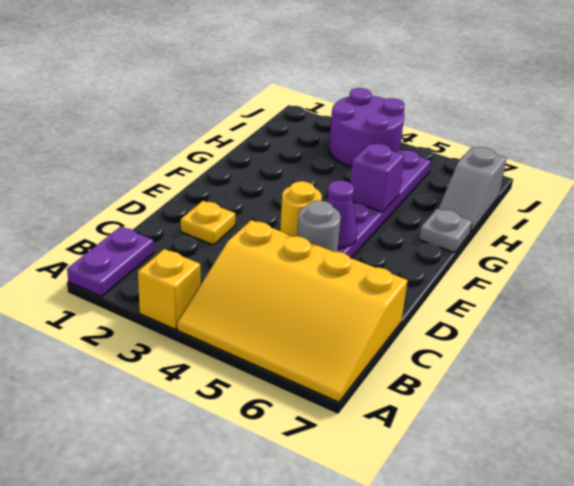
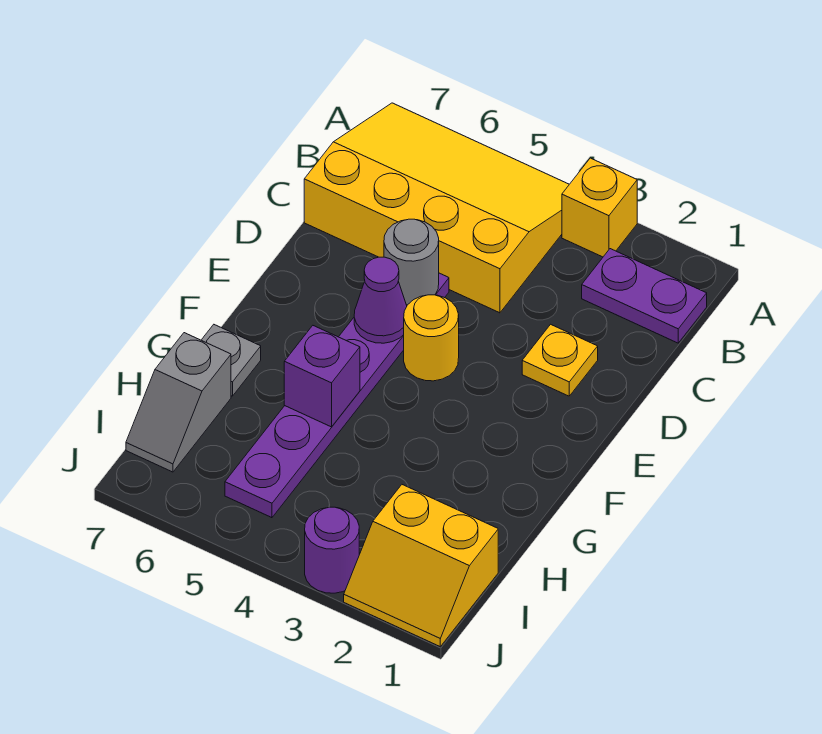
purple 1x2 plate [67,227,154,297] -> purple 1x2 plate turned to [582,249,707,343]
grey 1x2 slope [439,147,507,232] -> grey 1x2 slope turned to [126,333,231,472]
none -> yellow 2x2 slope [344,485,498,646]
purple 2x2 round brick [329,88,405,167] -> purple 1x1 round brick [305,507,359,593]

